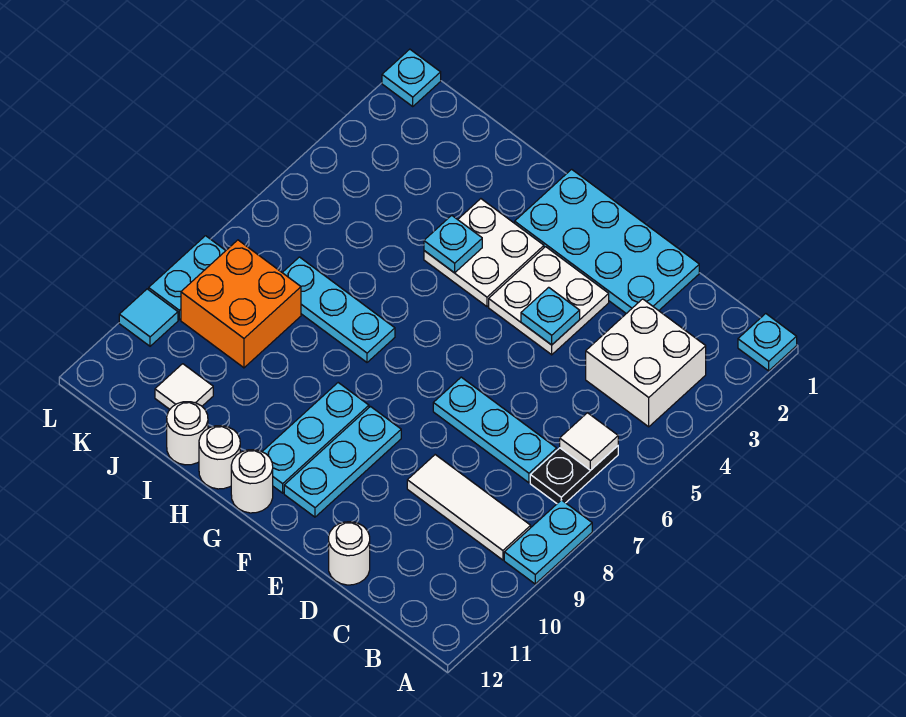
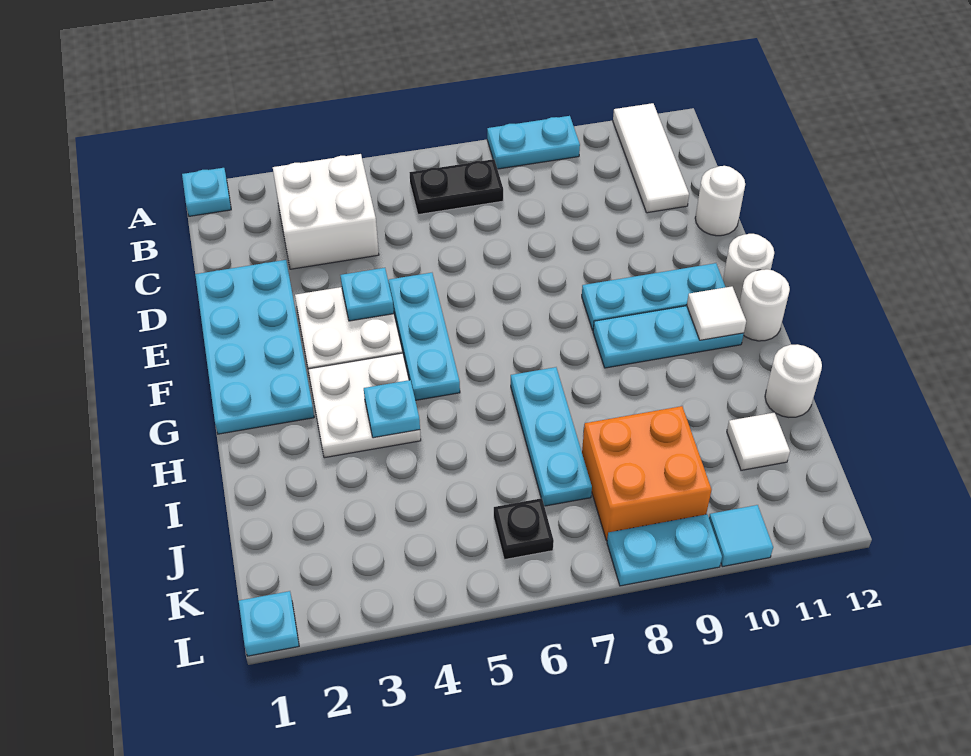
white 1x1 tile [560,413,618,470] -> white 1x1 tile moved to [687,286,746,340]
white 1x3 tile [407,455,531,560] -> white 1x3 tile moved to [613,103,689,213]
cyan 1x3 plate [433,377,557,483] -> cyan 1x3 plate moved to [388,273,460,400]
white 1x1 round brick [199,426,240,489] -> white 1x1 round brick moved to [723,234,774,303]
none -> black 1x1 plate [494,498,554,560]

